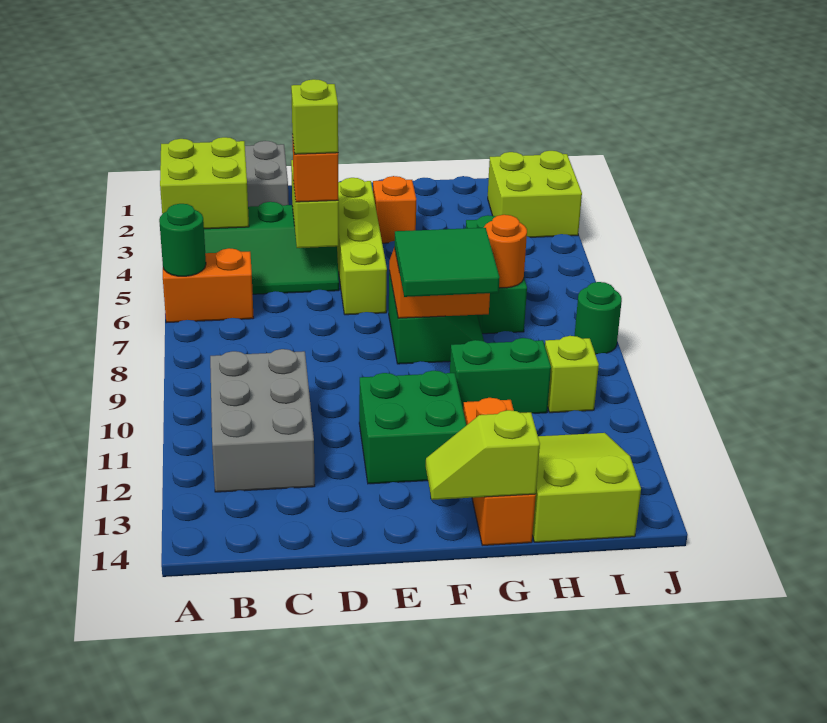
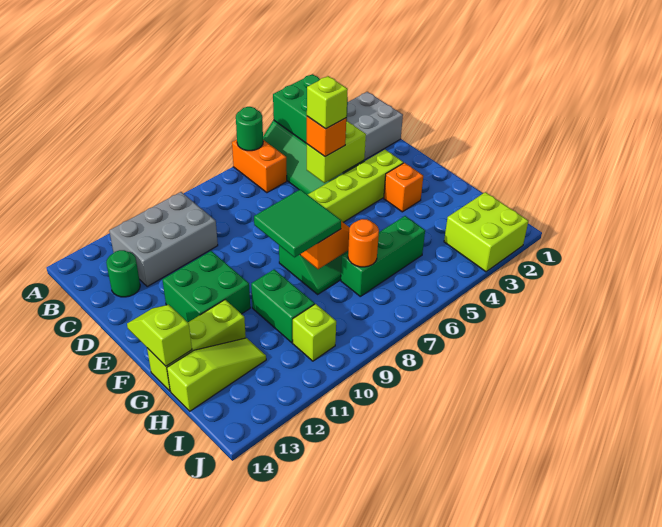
lime 2x2 brick [160,137,249,229] -> green 2x2 brick [273,74,348,143]
orange 1x3 brick [463,398,536,545] -> lime 1x3 brick [147,300,246,391]
lime 2x3 slope [532,433,641,542] -> lime 1x3 slope [167,338,266,411]
green 1x1 round brick [575,282,622,354] -> green 1x1 round brick moved to [106,250,140,297]

